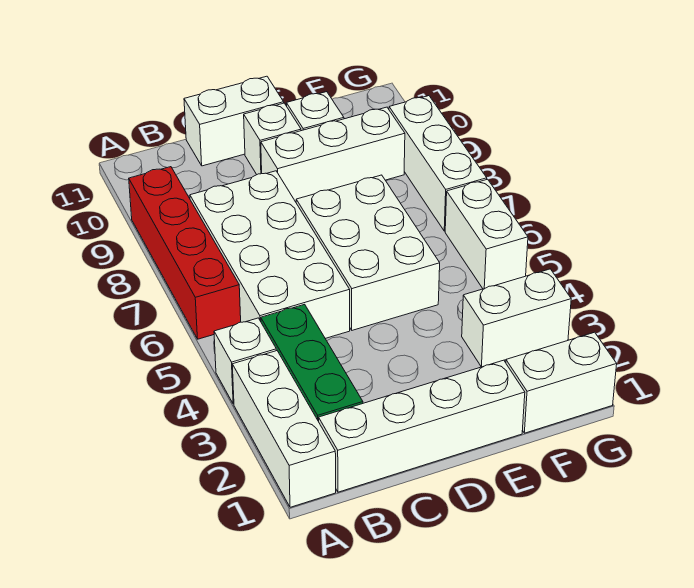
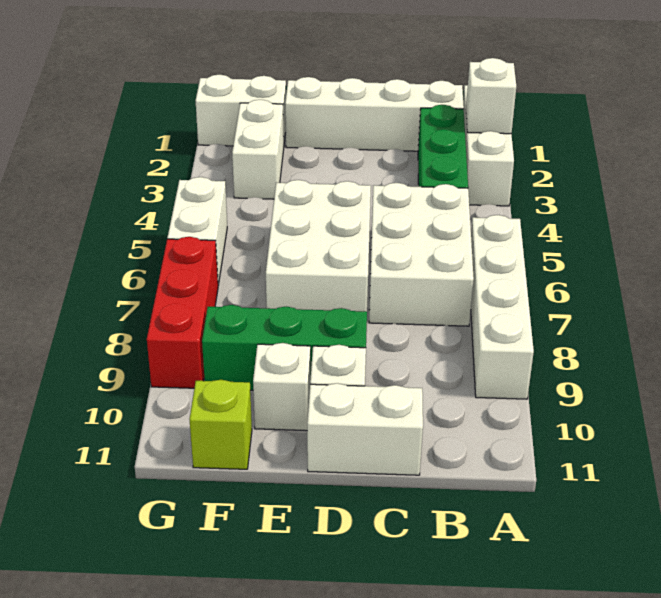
white 1x1 brick [214,318,276,404] -> white 1x1 brick moved to [466,58,516,134]
red 1x4 brick [129,167,241,339] -> white 1x4 brick [471,215,534,399]
white 2x4 brick [190,171,350,338] -> white 2x3 brick [369,183,474,326]
white 1x3 brick [261,107,405,202] -> green 1x3 brick [202,305,367,390]
white 1x2 brick [462,269,571,367] -> white 1x2 brick turned to [232,100,284,199]
none -> lime 1x1 brick [189,380,252,469]
white 1x3 brick [389,96,487,231] -> red 1x3 brick [147,237,218,388]

